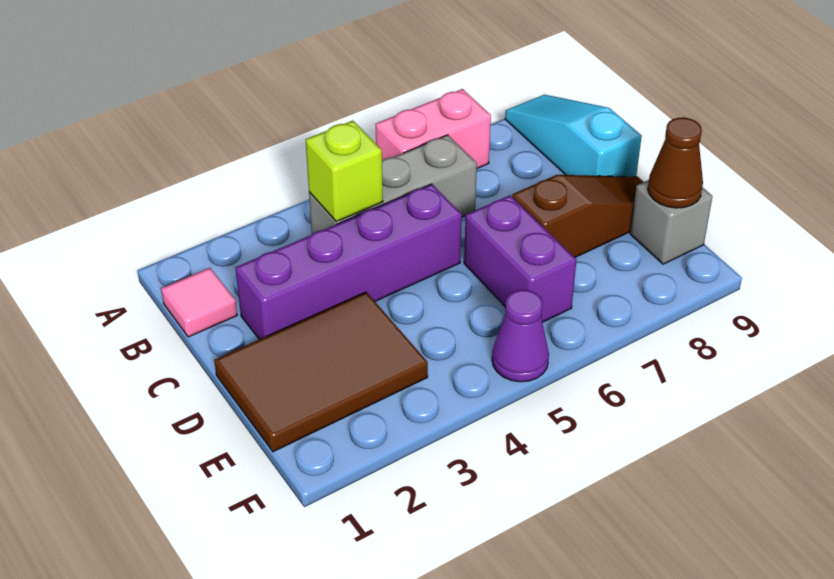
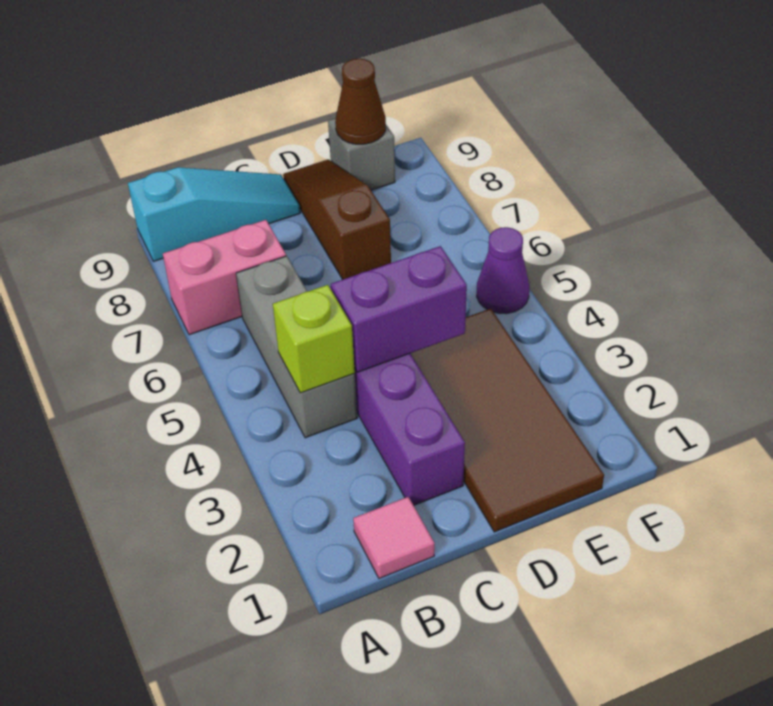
pink 1x2 brick [375,89,491,168] -> pink 1x2 brick turned to [163,220,286,335]
cyan 1x3 slope [505,95,642,177] -> cyan 1x3 slope turned to [128,167,300,261]
brown 2x3 tile [214,292,428,452] -> brown 2x4 tile [410,309,604,532]
purple 1x2 brick [464,195,576,322] -> purple 1x2 brick moved to [331,246,467,372]

